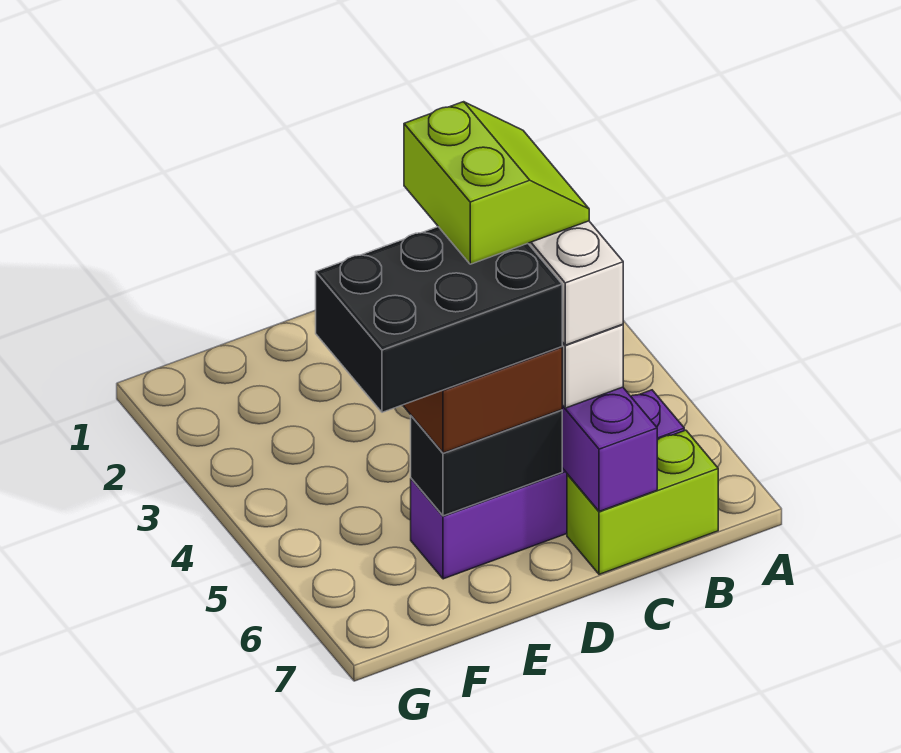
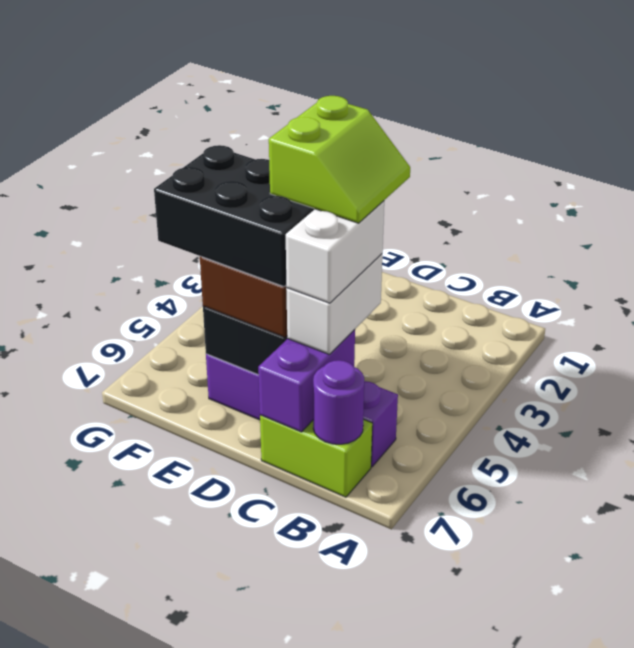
none -> purple 1x1 round brick [313,360,364,444]

